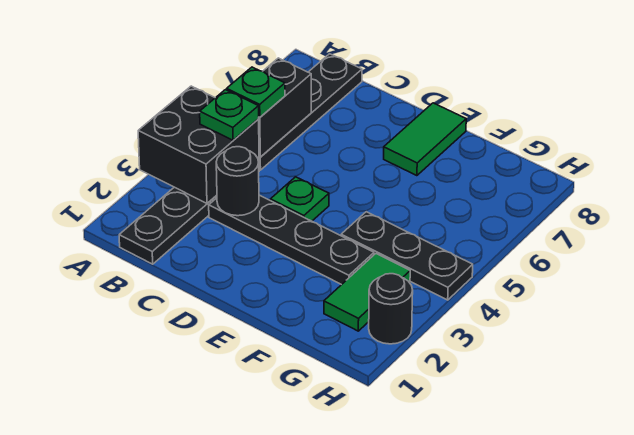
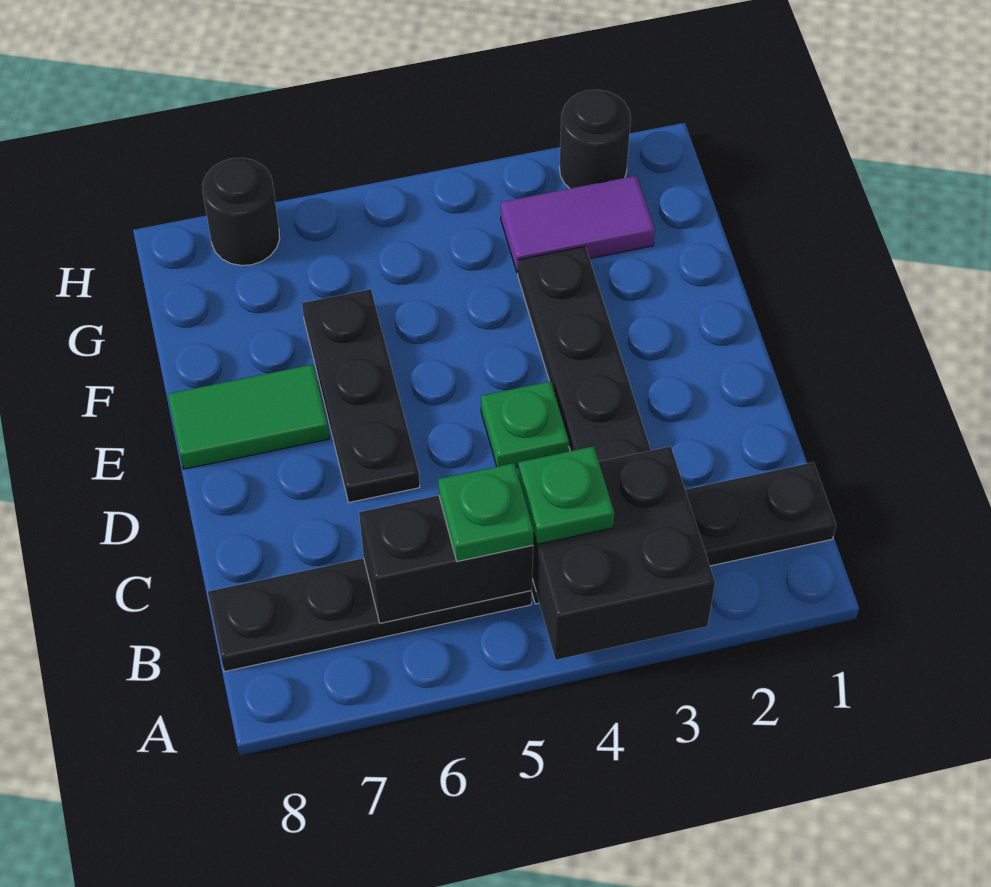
black 1x1 round brick [216,147,259,216] -> black 1x1 round brick moved to [202,158,280,266]
black 1x3 plate [341,212,473,300] -> black 1x3 plate moved to [302,289,420,502]
green 1x2 tile [324,254,410,331] -> purple 1x2 tile [501,176,655,273]

